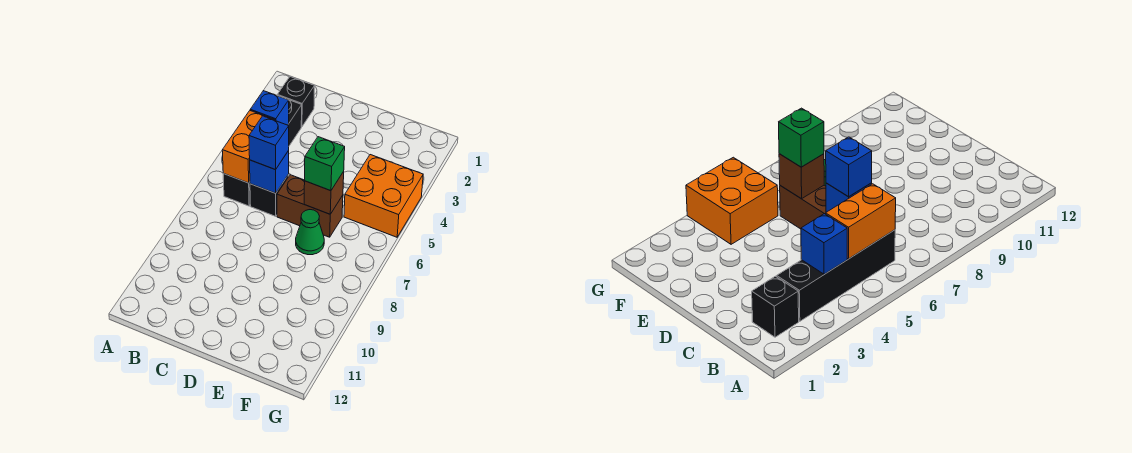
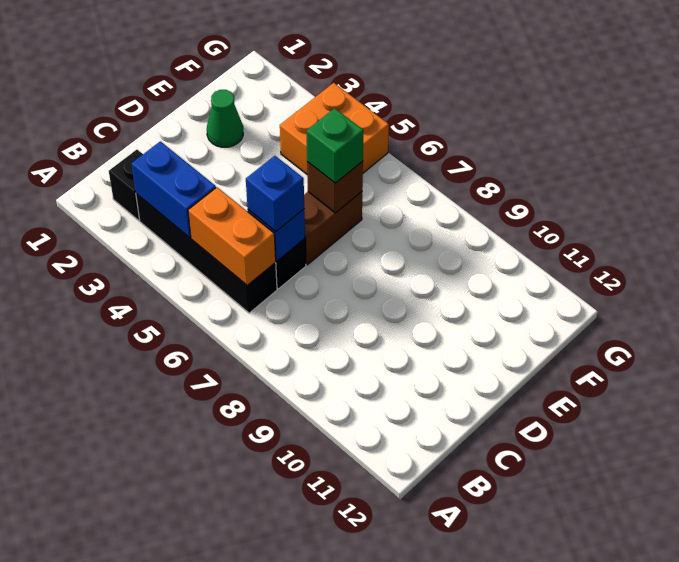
blue 1x1 brick [250,91,289,125] -> blue 1x2 brick [131,141,216,238]
green 1x1 cone [296,210,324,255] -> green 1x1 cone moved to [207,90,243,147]

